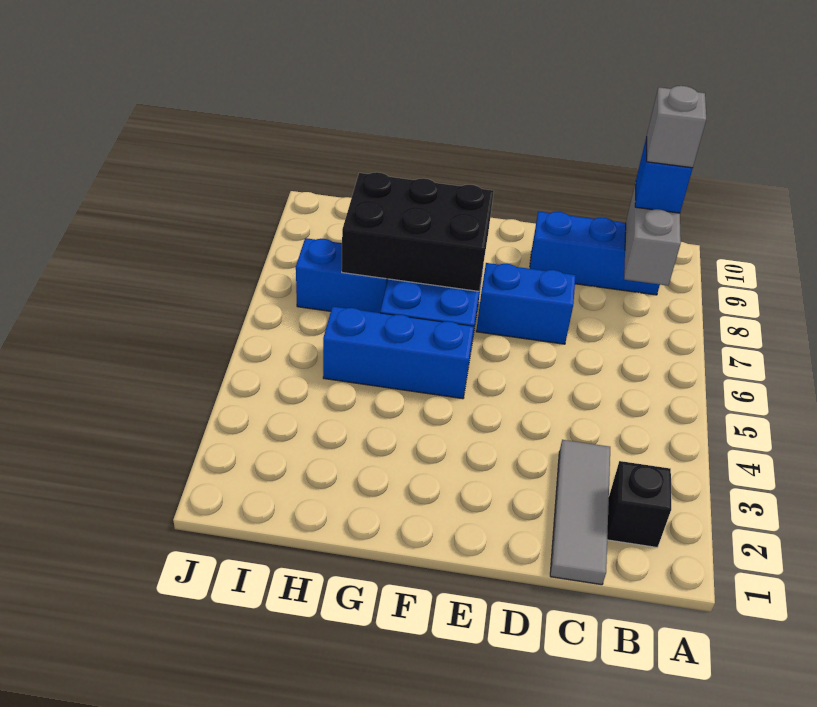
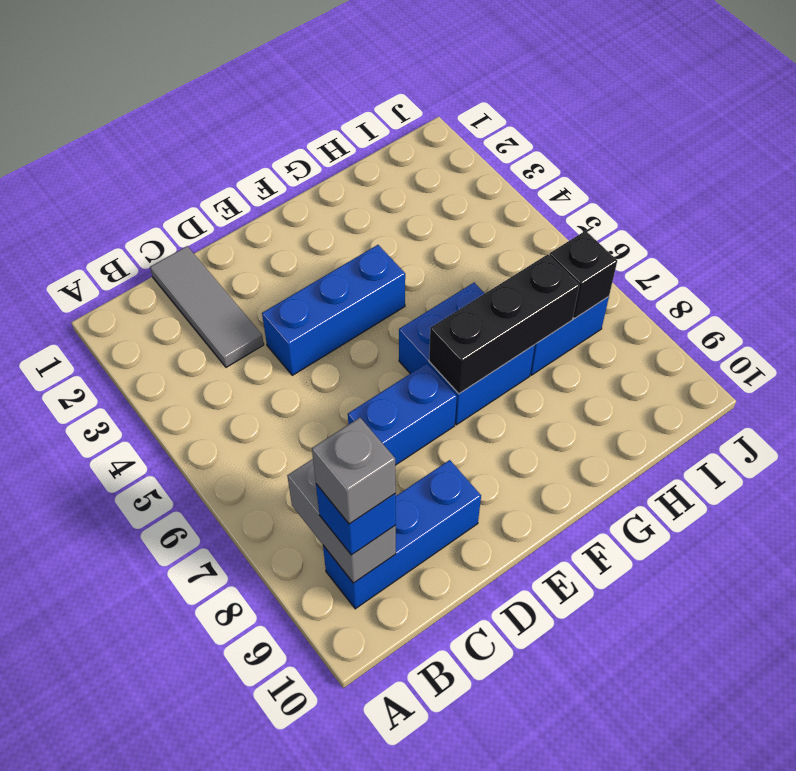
black 1x1 brick [607,461,671,547] -> black 1x1 brick moved to [549,231,617,319]
blue 1x3 brick [323,307,474,399] -> blue 1x3 brick moved to [262,245,405,375]
black 2x3 brick [342,172,494,291] -> black 1x3 brick [429,254,579,394]

